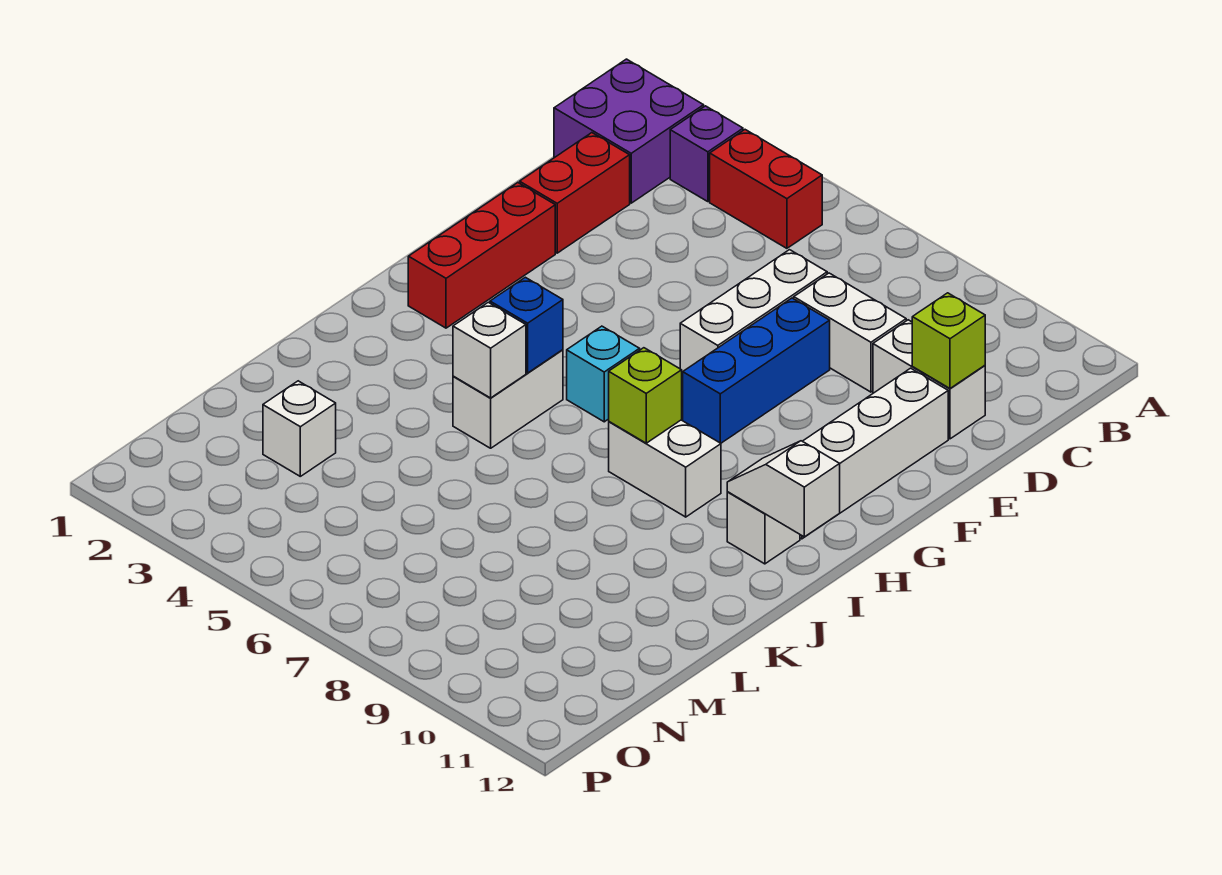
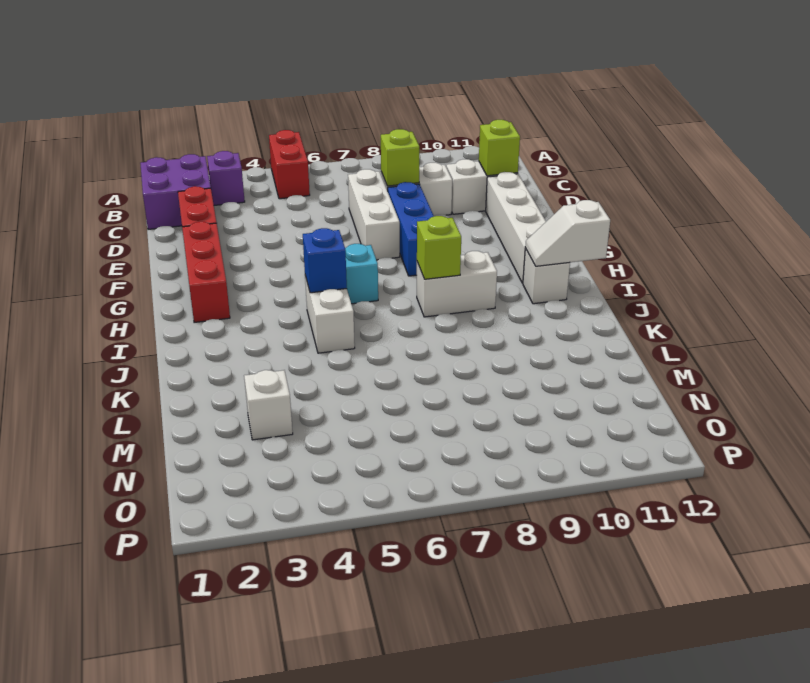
red 1x2 brick [710,130,822,248] -> red 1x2 brick turned to [269,130,310,199]
none -> lime 1x1 brick [381,129,419,186]
white 1x1 brick [453,302,526,398] -> none

